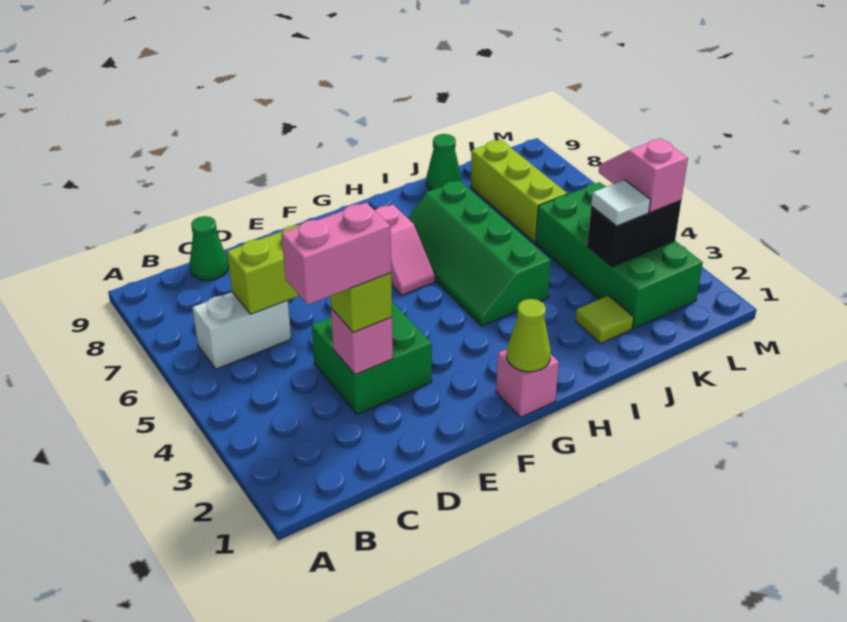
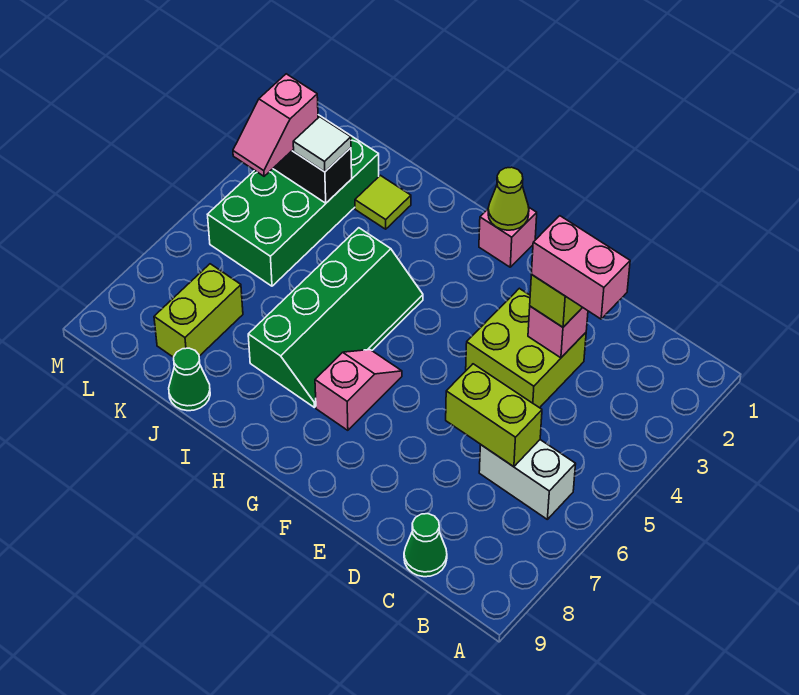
green 2x2 brick [312,302,432,414] -> lime 2x2 brick [466,288,586,408]
lime 1x3 brick [471,140,567,242] -> lime 1x2 brick [154,264,243,357]

